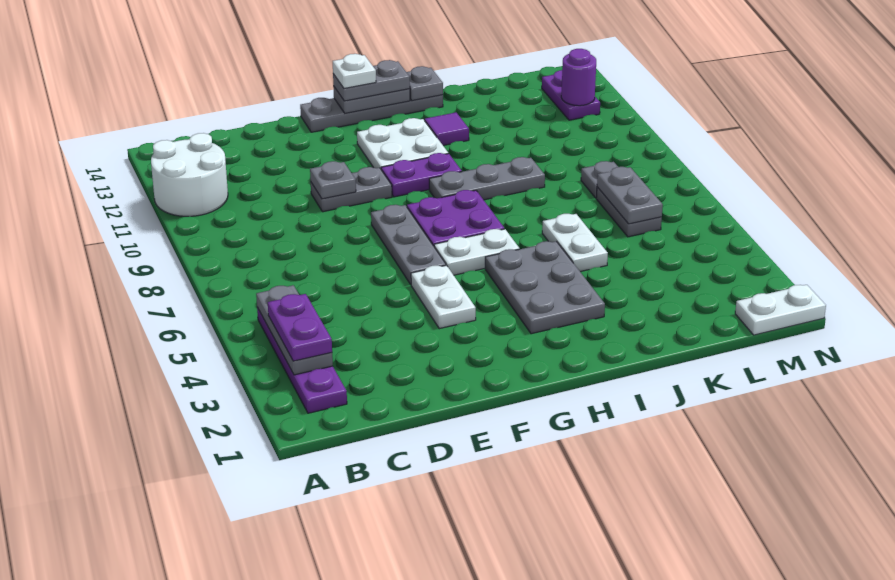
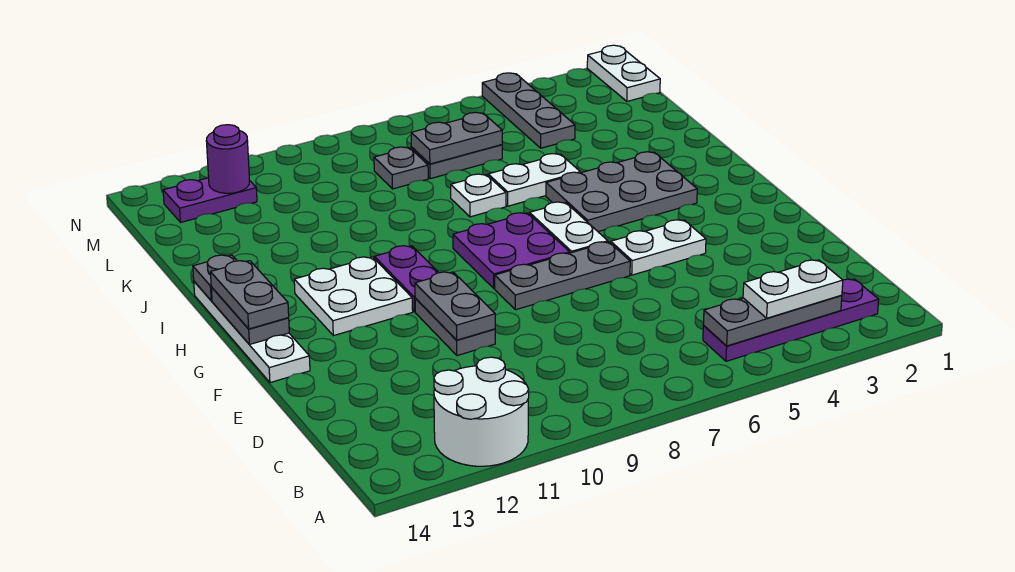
purple 1x2 plate [268,294,332,361] -> white 1x2 plate [743,260,843,318]
grey 1x1 plate [310,161,356,199] -> grey 1x2 plate [415,272,495,340]
grey 1x4 plate [300,95,443,132] -> white 1x4 plate [194,282,310,383]
white 1x1 plate [333,54,376,88] -> white 1x1 plate moved to [451,174,506,217]
grey 1x3 plate [429,157,545,200] -> grey 1x3 plate moved to [482,73,575,148]
purple 1x1 tile [425,112,469,146] -> none

